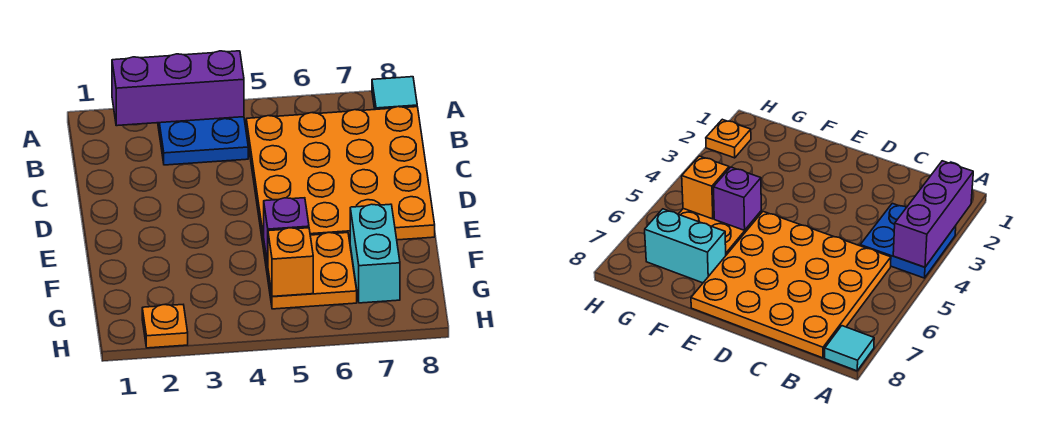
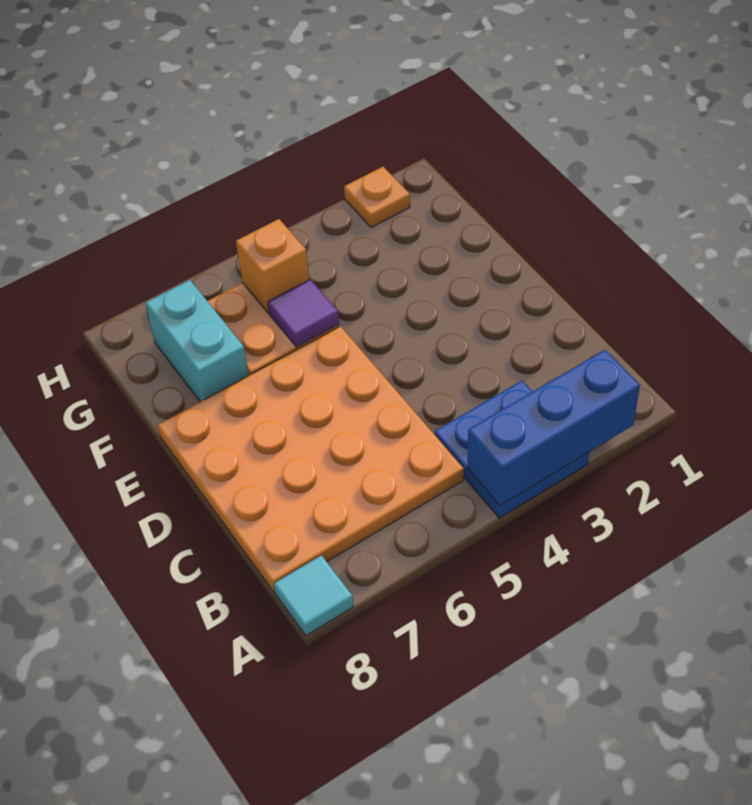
purple 1x3 brick [112,51,244,126] -> blue 1x3 brick [467,350,640,506]
purple 1x1 brick [264,198,309,265] -> purple 1x1 tile [268,279,339,347]

